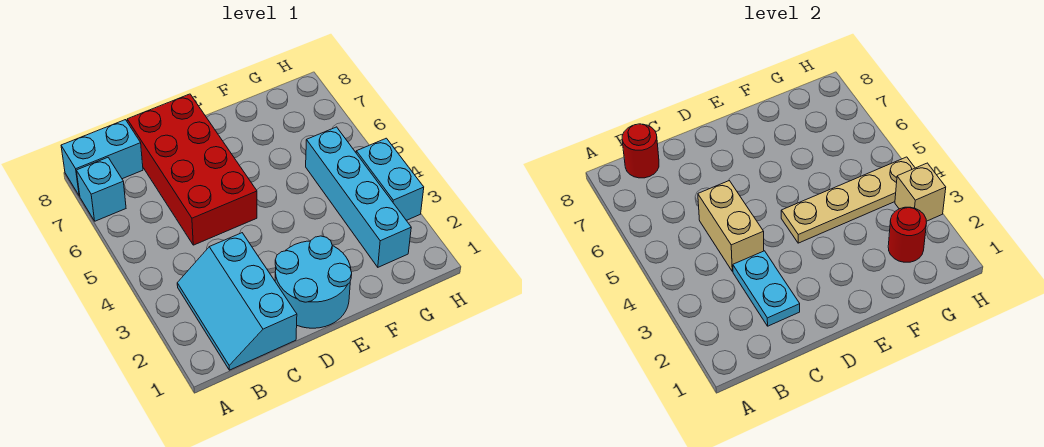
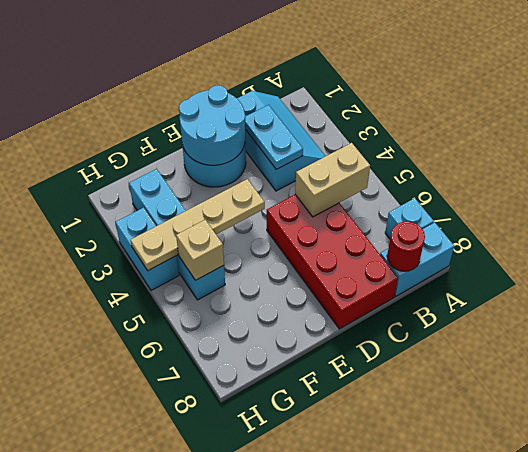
tan 1x2 brick [698,181,764,272] -> tan 1x2 brick turned to [295,143,370,217]
none -> cyan 2x2 round brick [179,85,245,165]
red 1x1 round brick [888,207,926,262] -> none
tan 1x1 brick [895,163,946,221] -> tan 1x1 brick moved to [176,220,224,280]

